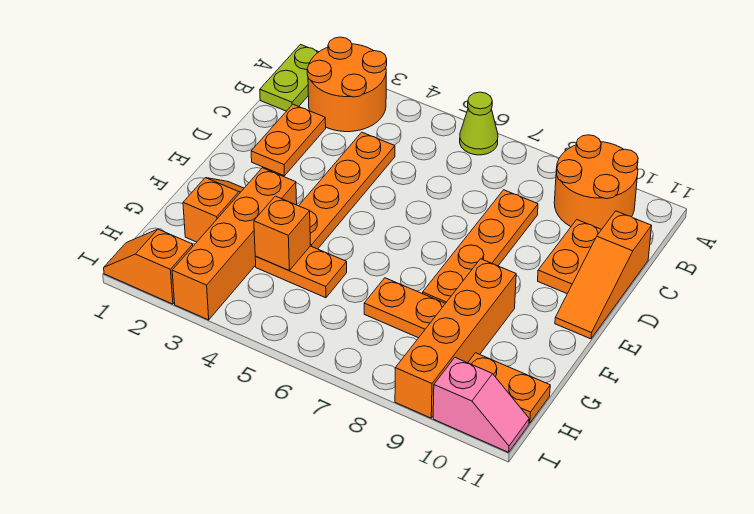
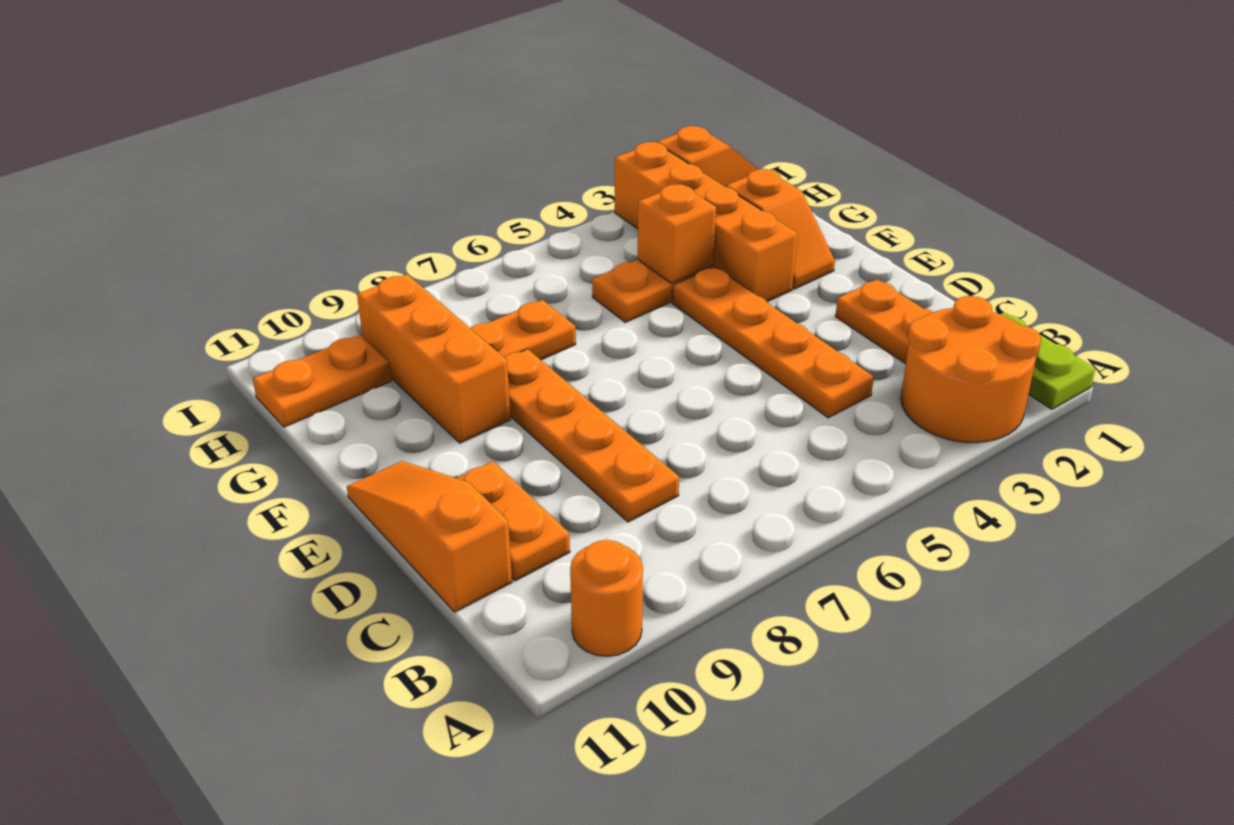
lime 1x1 cone [460,92,498,155] -> none
orange 2x2 round brick [554,135,638,230] -> orange 1x1 round brick [570,540,643,656]
orange 1x4 brick [395,259,516,418] -> orange 1x3 brick [357,274,510,443]
pink 1x2 slope [433,358,529,452] -> none

